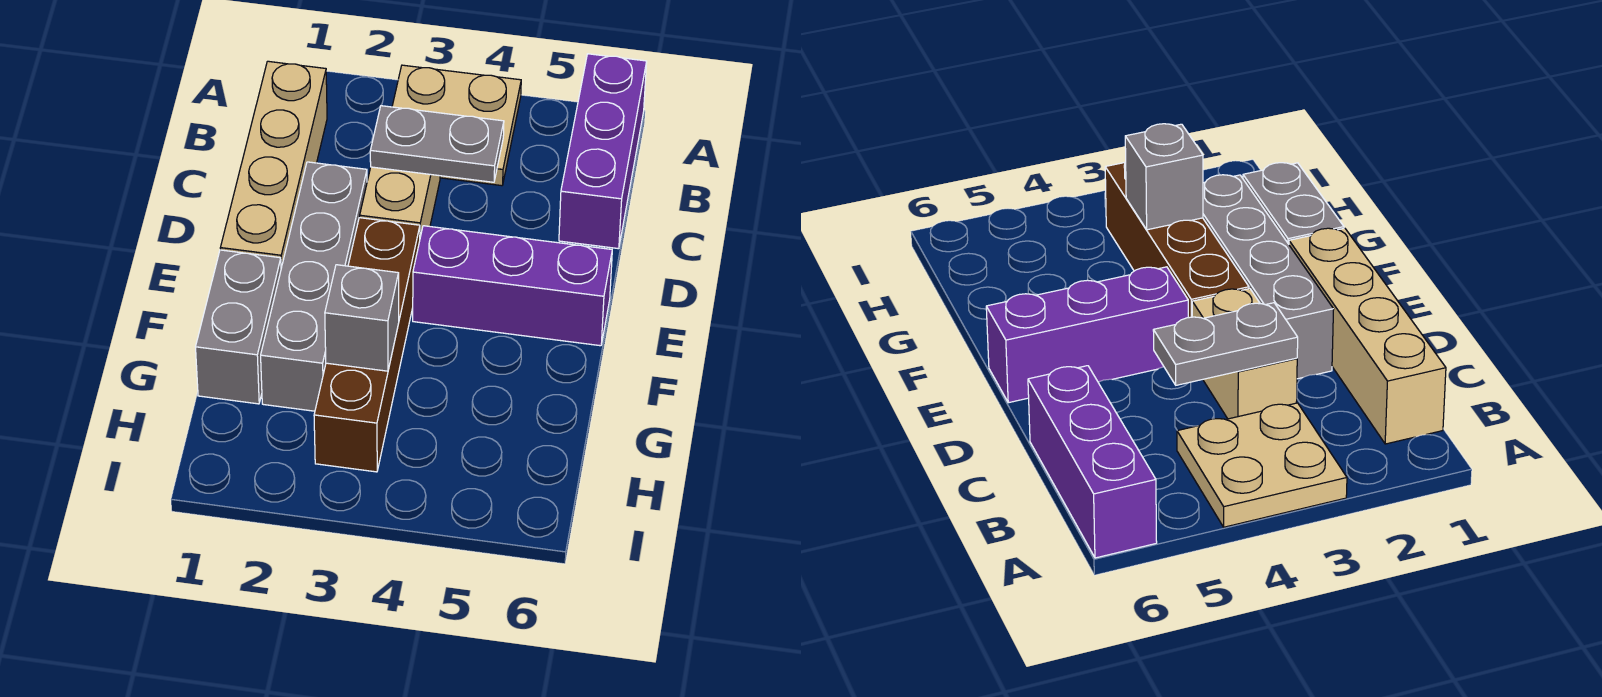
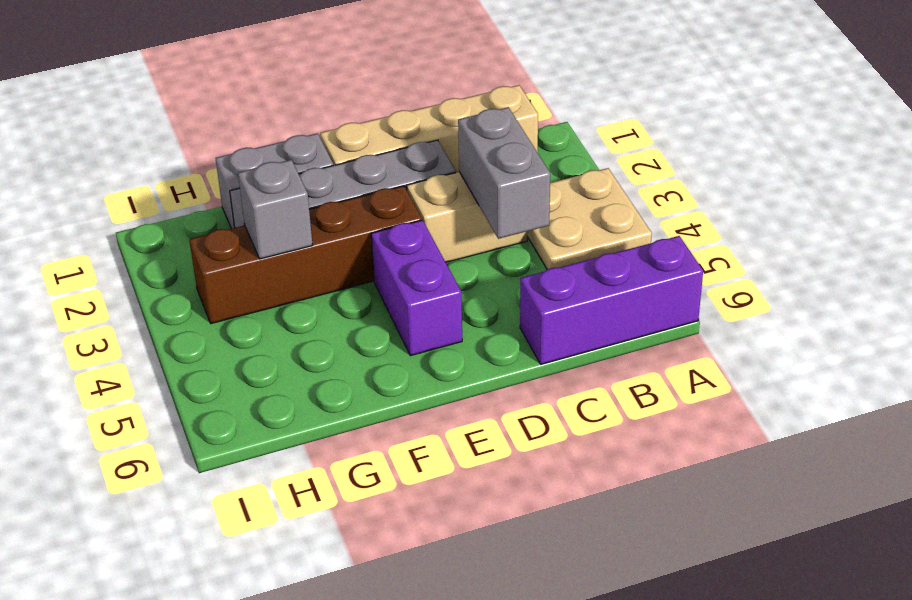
grey 1x2 plate [370,106,504,182] -> grey 1x2 brick [458,107,550,239]
purple 1x3 brick [413,226,612,346] -> purple 1x2 brick [371,220,462,356]

